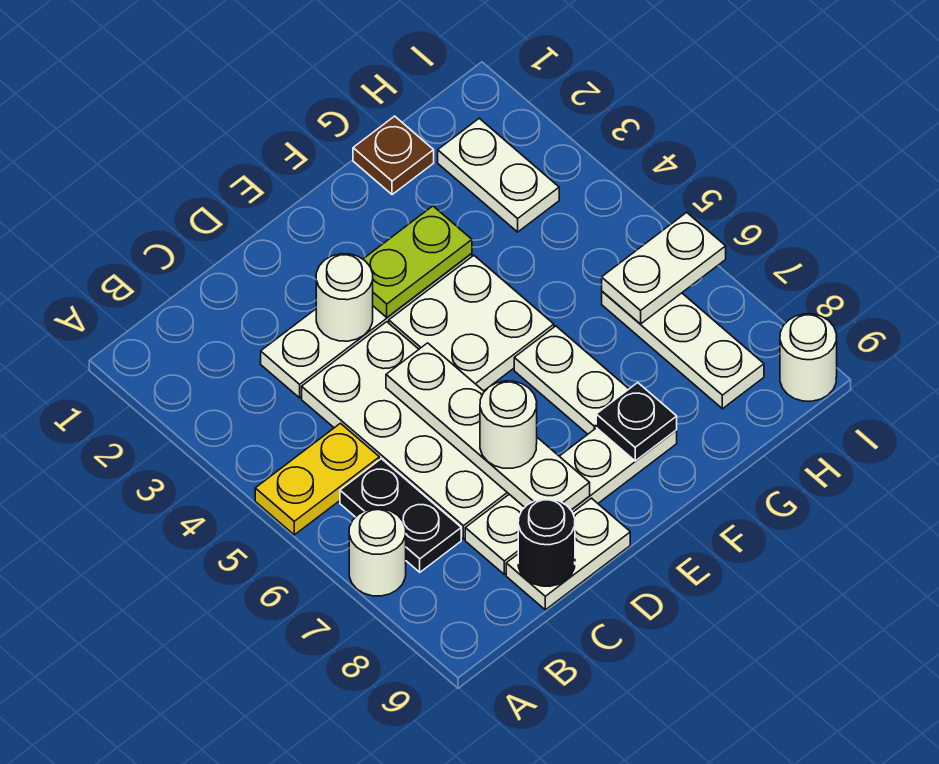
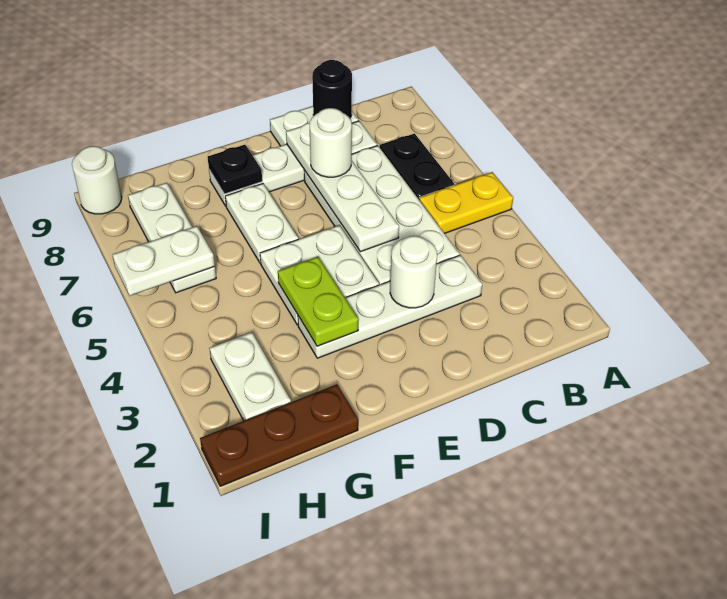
white 1x1 round brick [349,509,406,596] -> none
lime 1x2 plate [363,206,472,317] -> lime 1x2 plate turned to [278,257,359,346]
brown 1x1 plate [353,116,434,195] -> brown 1x3 plate [200,384,358,486]

